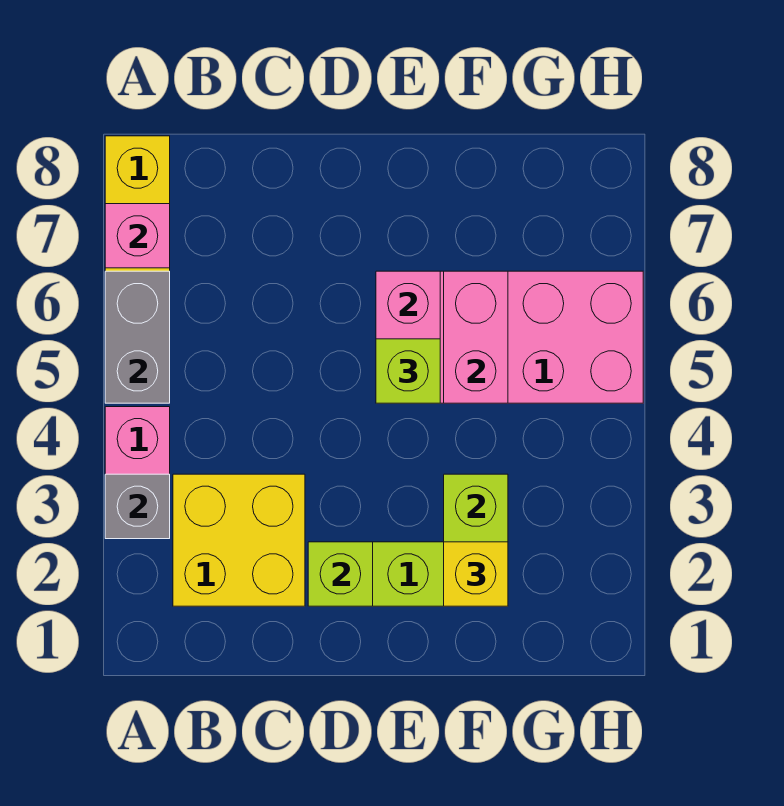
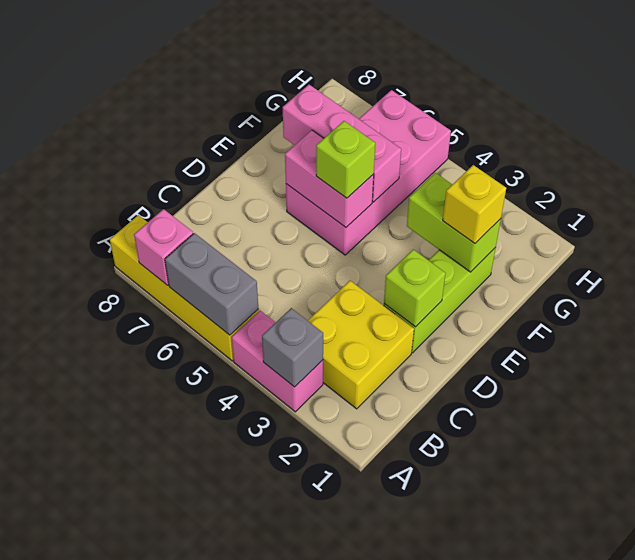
pink 1x2 brick [444,271,508,403] -> pink 1x3 brick [283,85,401,202]

